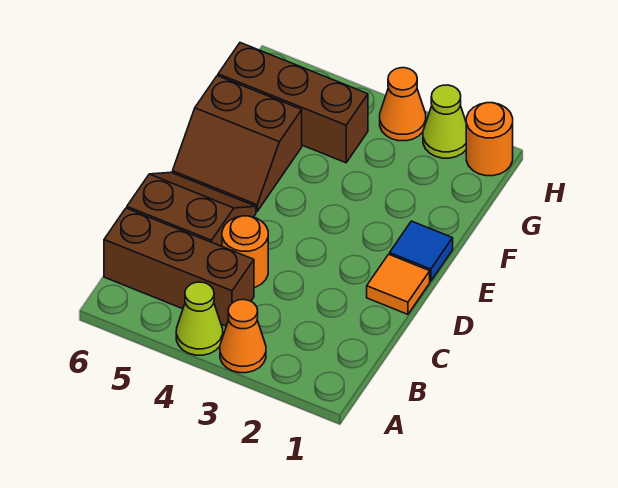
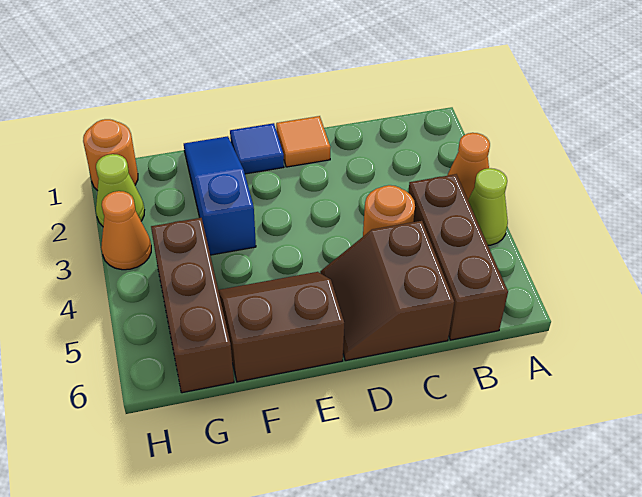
brown 2x2 slope [173,76,302,212] -> brown 2x2 slope turned to [218,272,344,382]
none -> blue 1x3 slope [184,136,256,255]

